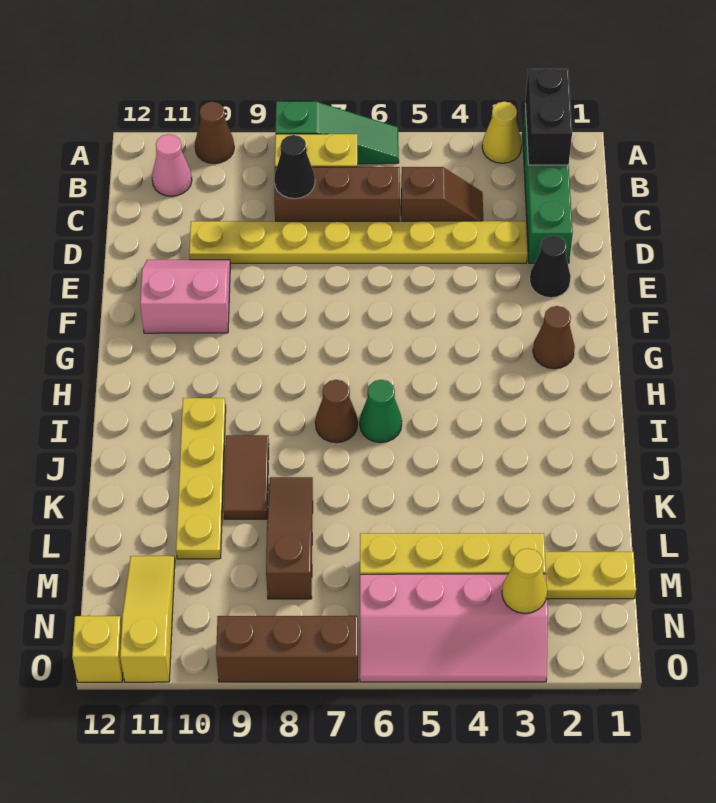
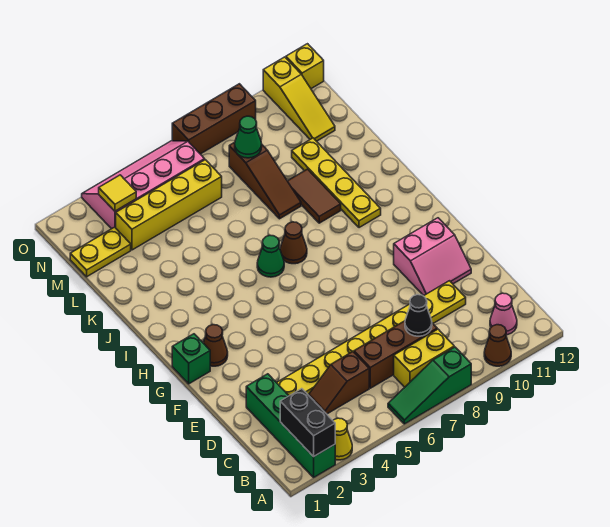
black 1x1 cone [530,235,571,298] -> none
none -> green 1x1 brick [172,334,210,384]
none -> green 1x1 cone [235,116,262,158]
yellow 1x1 cone [502,548,547,613] -> yellow 1x1 tile [99,175,136,211]

